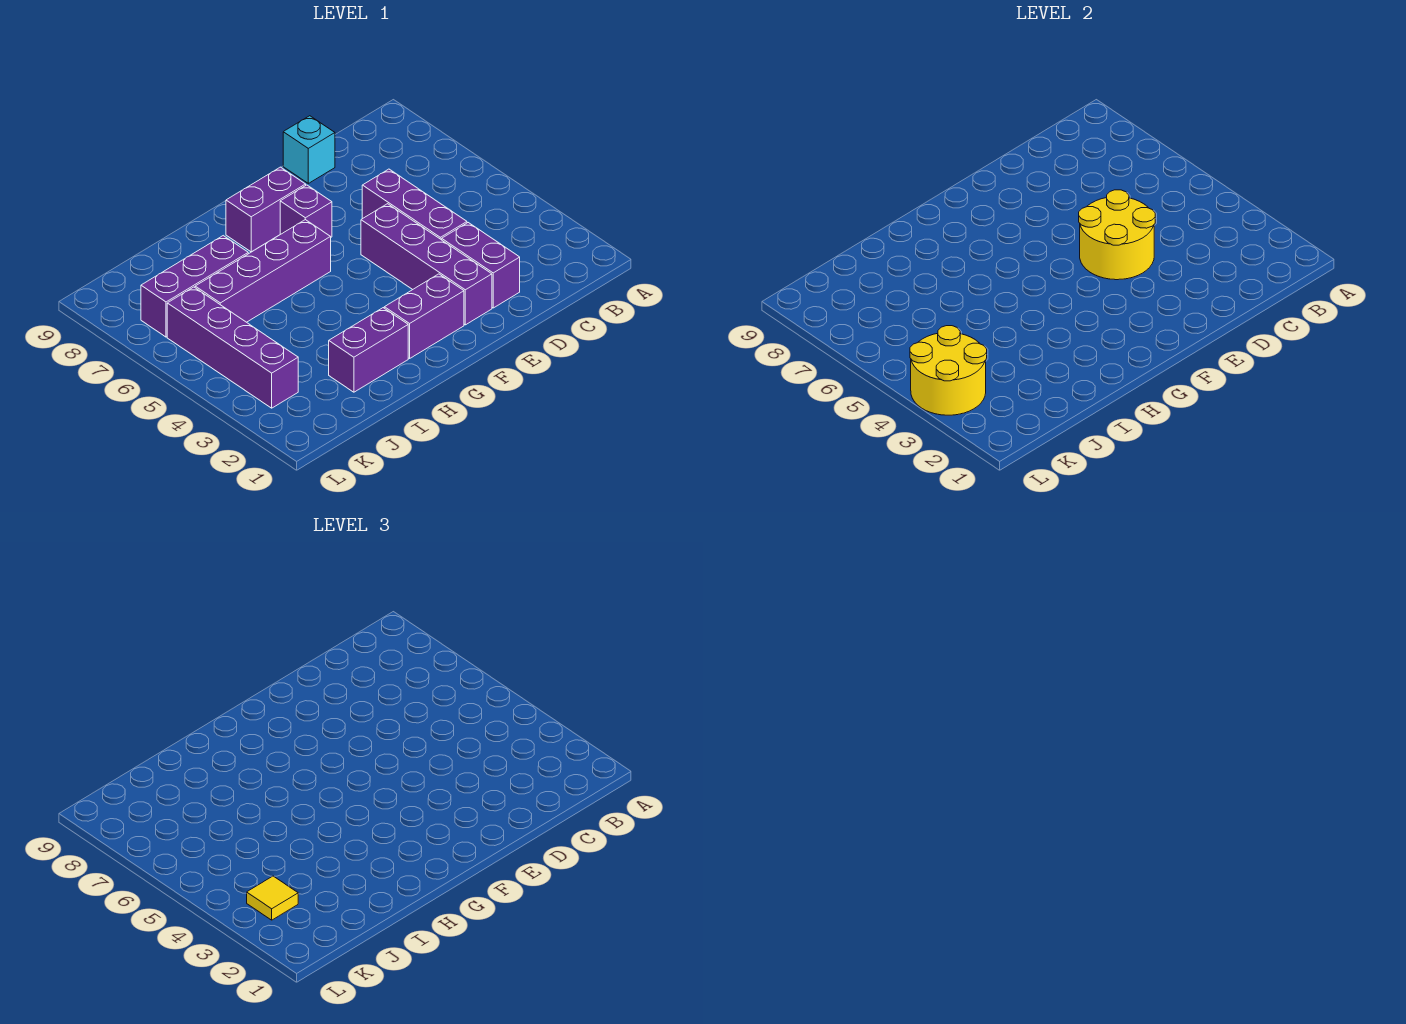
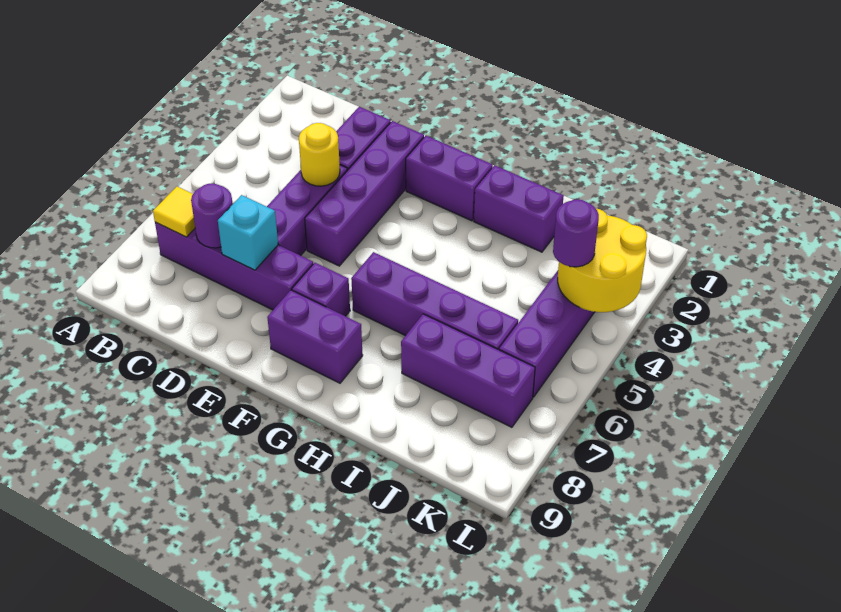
none -> purple 1x4 brick [155,222,313,310]
none -> purple 1x1 round brick [191,183,233,248]
yellow 2x2 round brick [1079,190,1155,280] -> yellow 1x1 round brick [299,123,340,186]
cyan 1x1 brick [283,116,335,183] -> cyan 1x1 brick moved to [218,195,278,270]
yellow 1x1 tile [247,876,298,920] -> yellow 1x1 tile moved to [153,187,195,237]
none -> purple 1x1 round brick [553,199,599,267]

